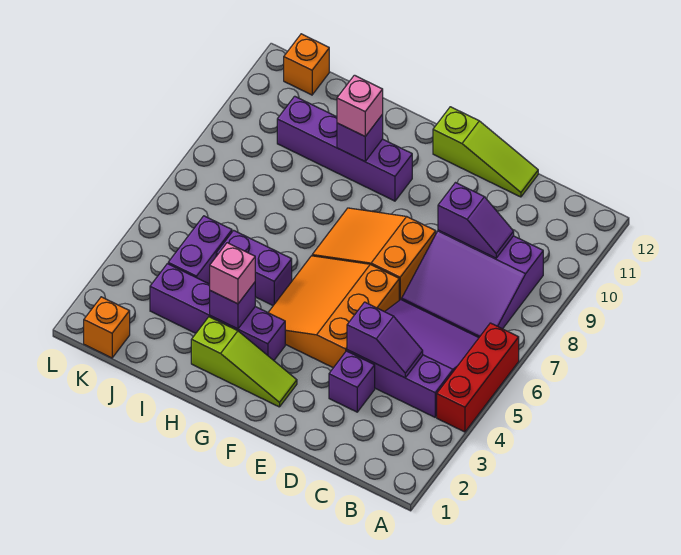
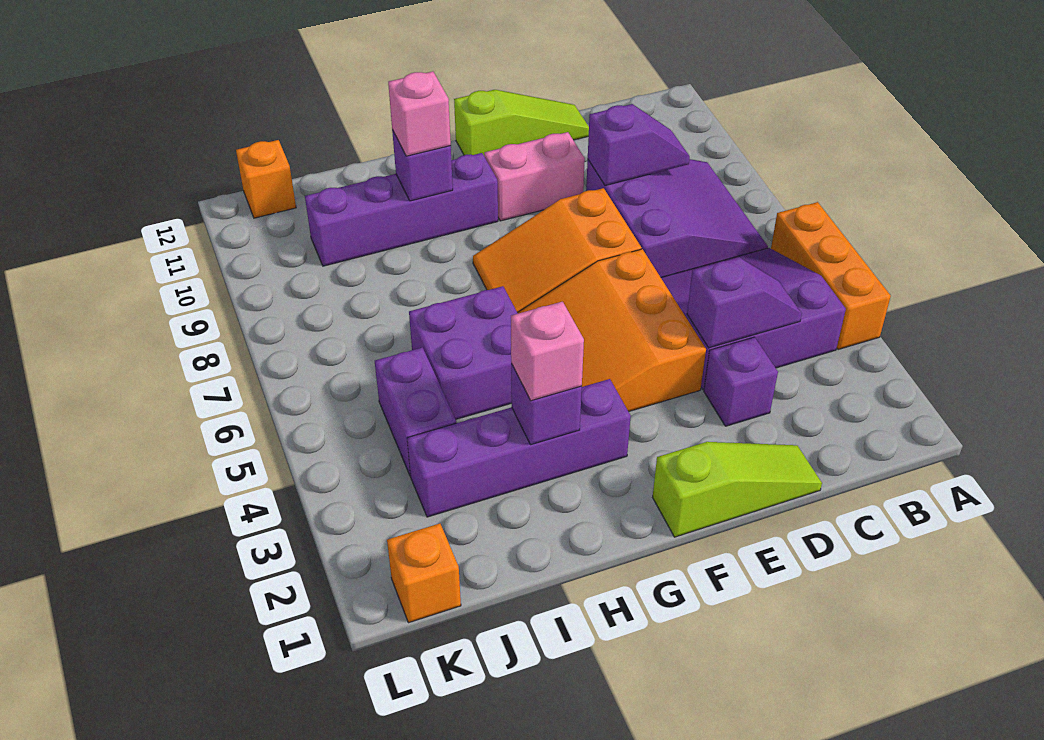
red 1x3 brick [437,323,519,432] -> orange 1x3 brick [771,202,891,350]
purple 3x3 slope [402,230,543,337] -> purple 3x3 slope turned to [586,159,768,277]
none -> pink 1x2 brick [484,132,585,221]
lime 1x3 slope [191,317,297,407] -> lime 1x3 slope moved to [653,442,822,537]
purple 1x2 brick [216,230,292,305] -> purple 2x2 brick [409,286,518,419]

